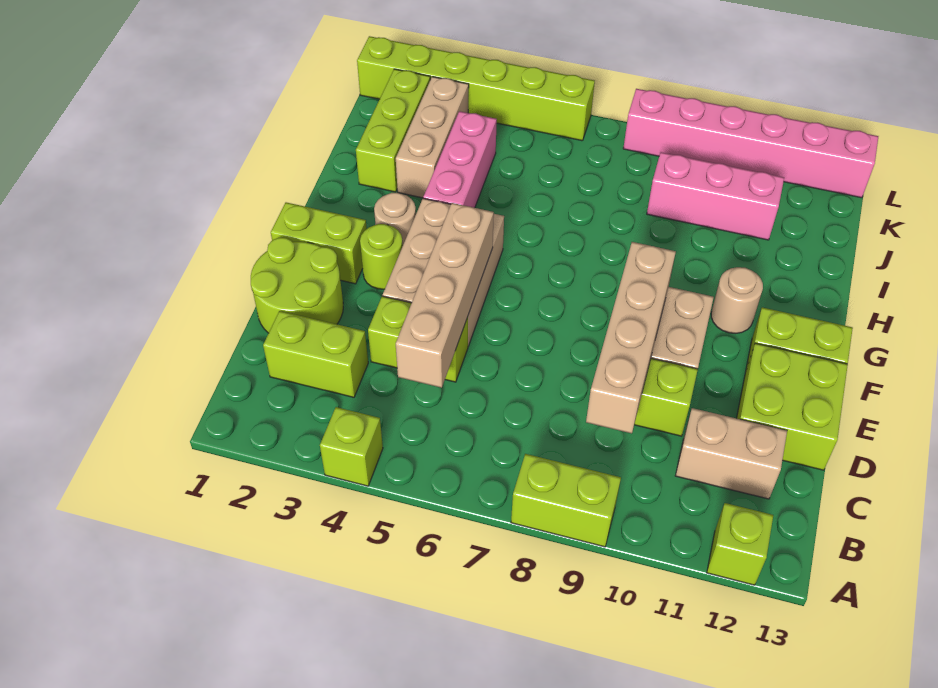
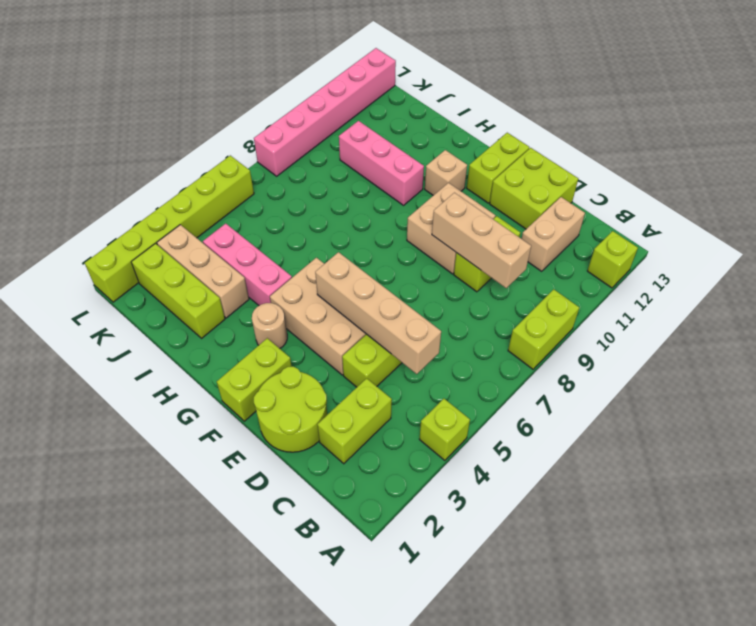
tan 1x4 brick [586,242,676,433] -> tan 1x3 brick [432,193,531,288]
lime 1x1 round brick [360,224,403,289] -> none
tan 1x1 round brick [711,267,763,334] -> tan 1x1 brick [425,150,467,195]
pink 1x3 brick [647,152,784,240] -> pink 1x3 brick turned to [339,121,424,205]

